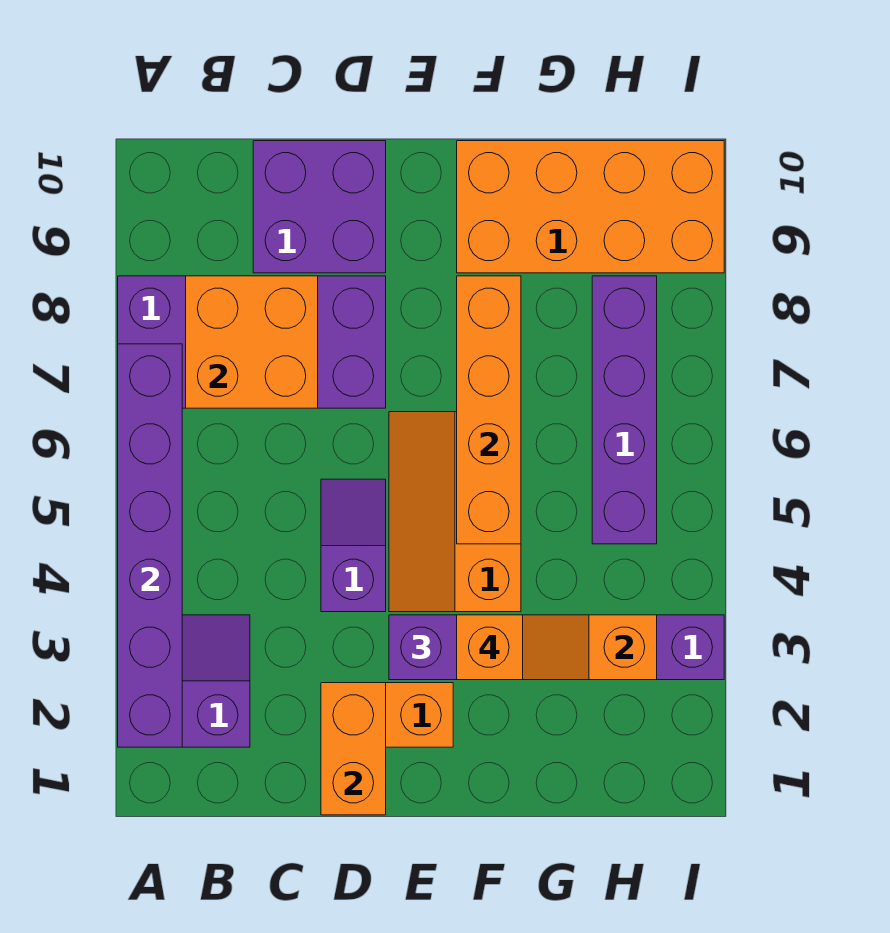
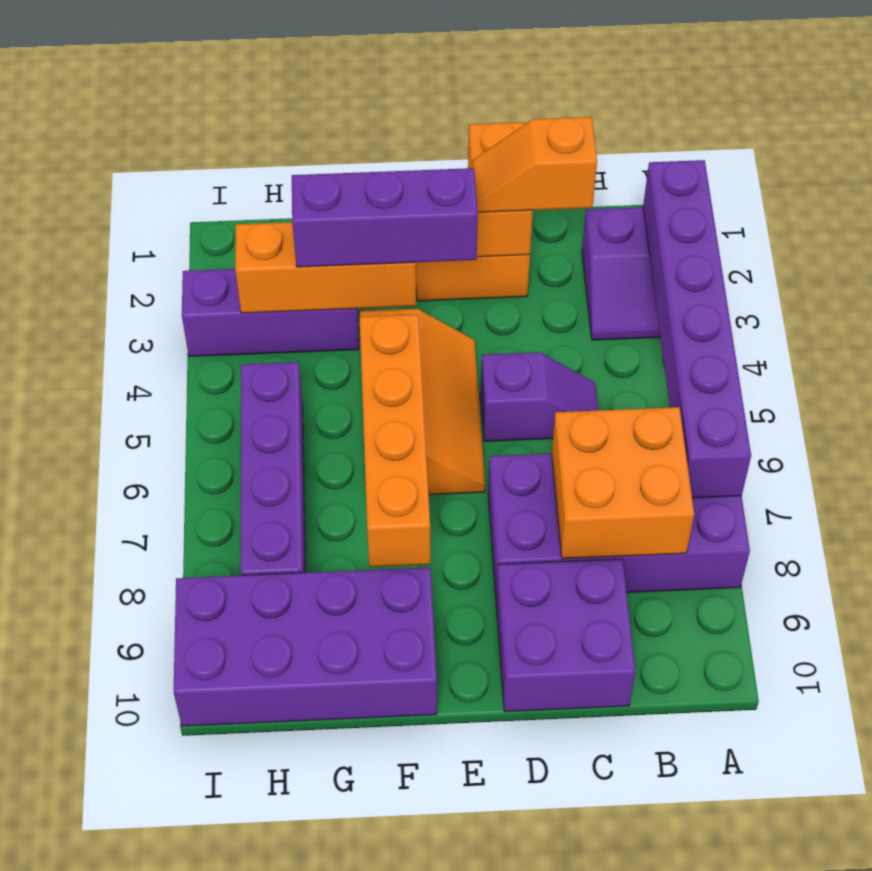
purple 1x2 slope [321,479,386,612] -> purple 1x2 slope turned to [481,352,598,441]
orange 1x2 slope [457,615,589,680] -> orange 1x2 slope moved to [472,117,597,212]
orange 2x4 brick [457,141,724,273] -> purple 2x4 brick [174,567,437,726]

